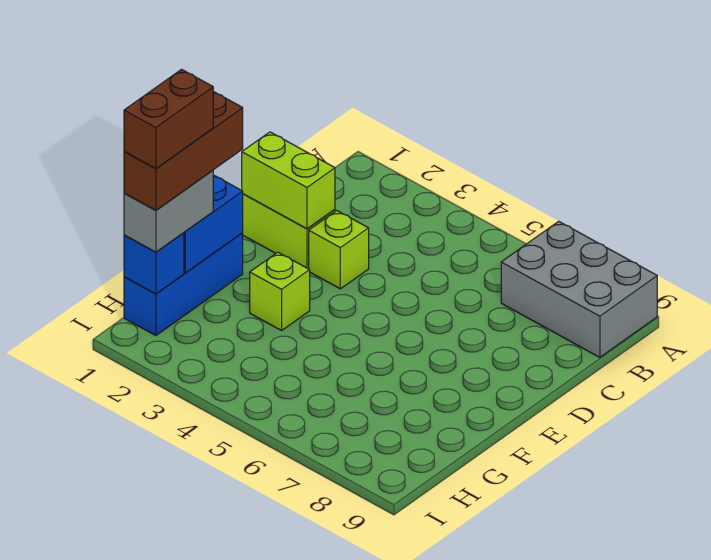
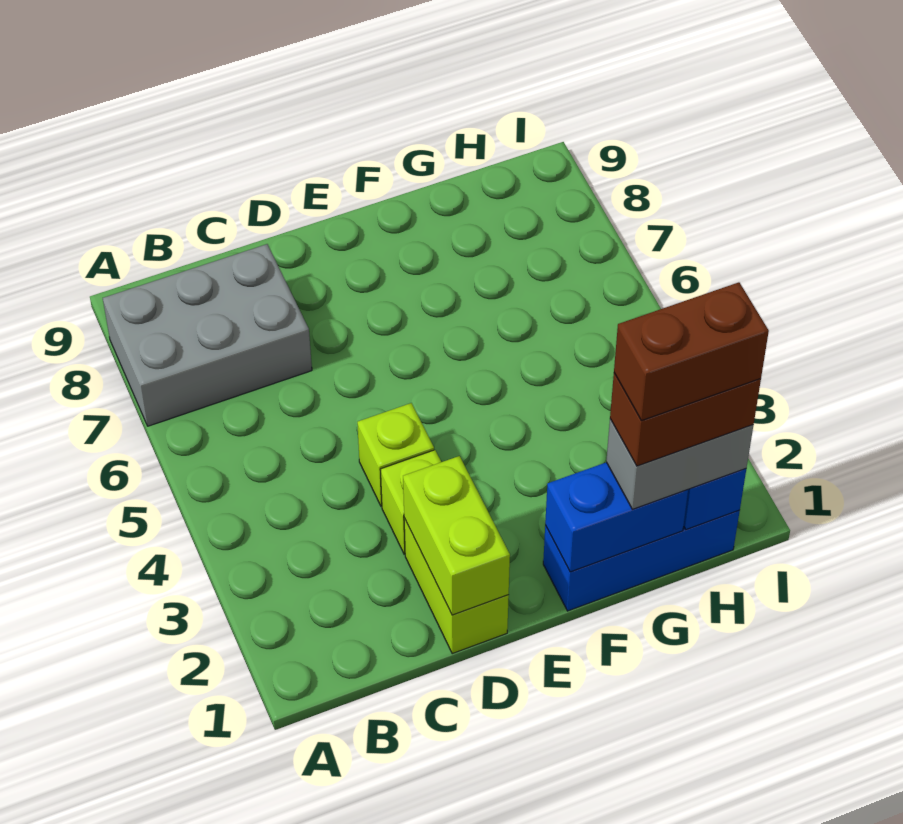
grey 2x3 brick [501,221,657,357] -> grey 2x3 brick turned to [103,244,312,426]
brown 1x3 brick [124,92,243,211] -> brown 1x2 brick [610,373,761,466]
lime 1x1 brick [250,252,310,331] -> lime 1x1 brick moved to [357,403,434,506]

